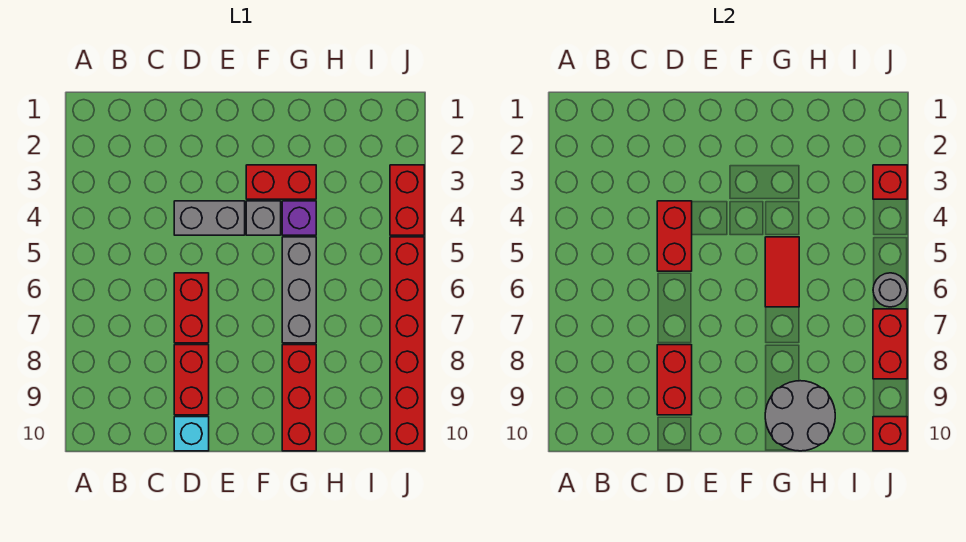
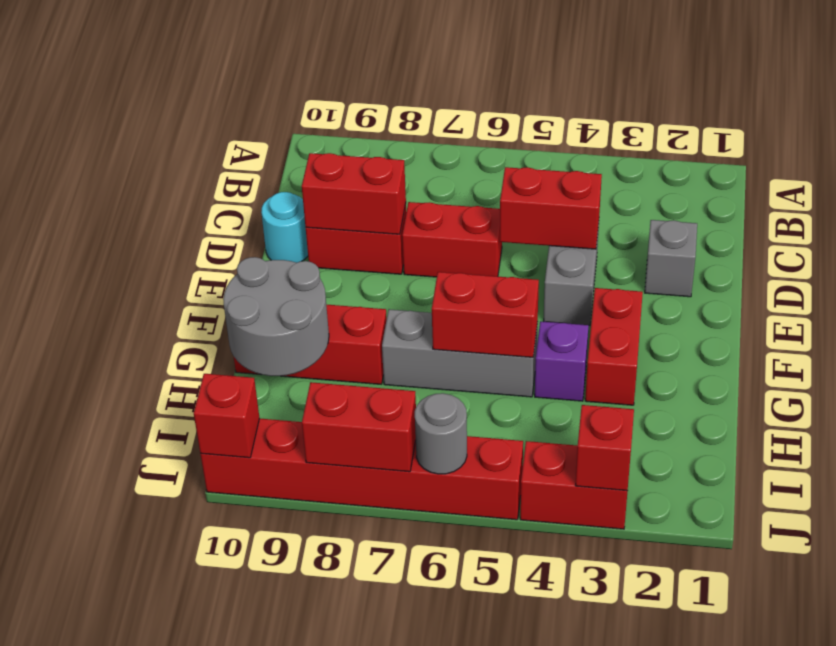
cyan 1x1 brick [174,417,209,451] -> cyan 1x1 round brick [261,192,308,263]
grey 1x1 brick [246,201,281,235] -> grey 1x1 brick moved to [645,220,697,297]
red 1x2 tile [765,237,799,307] -> red 1x2 brick [432,272,539,357]

